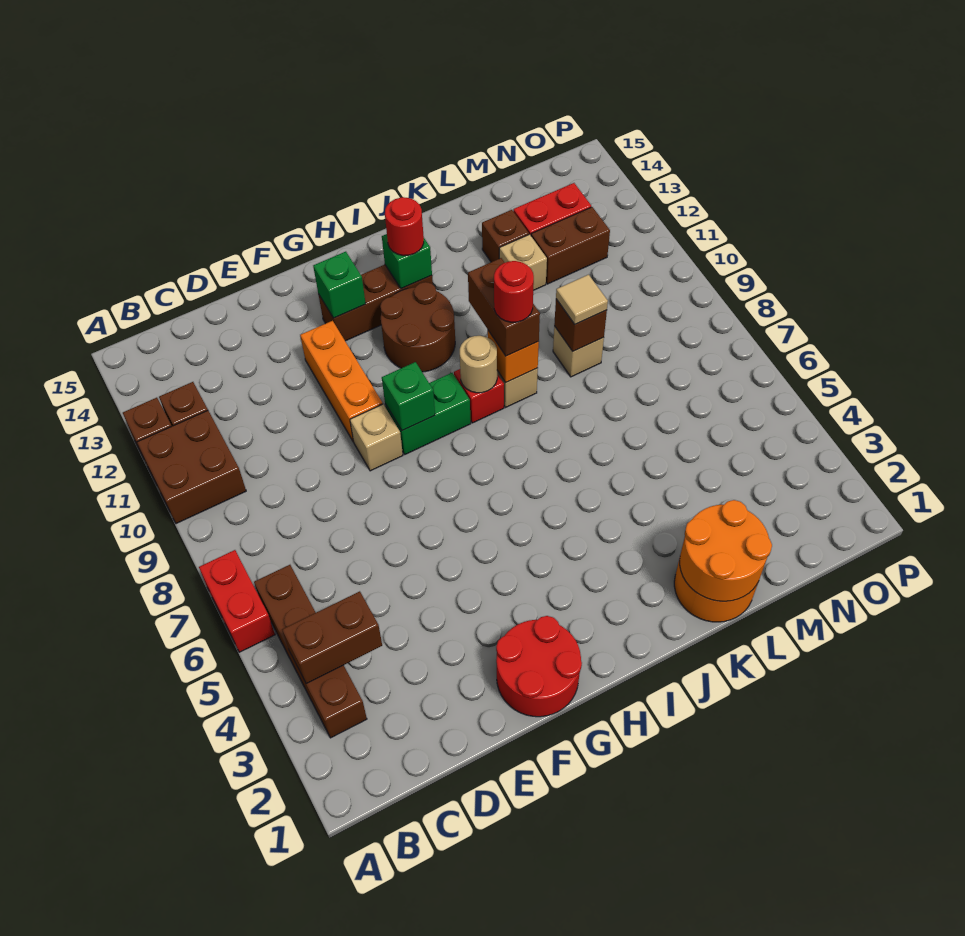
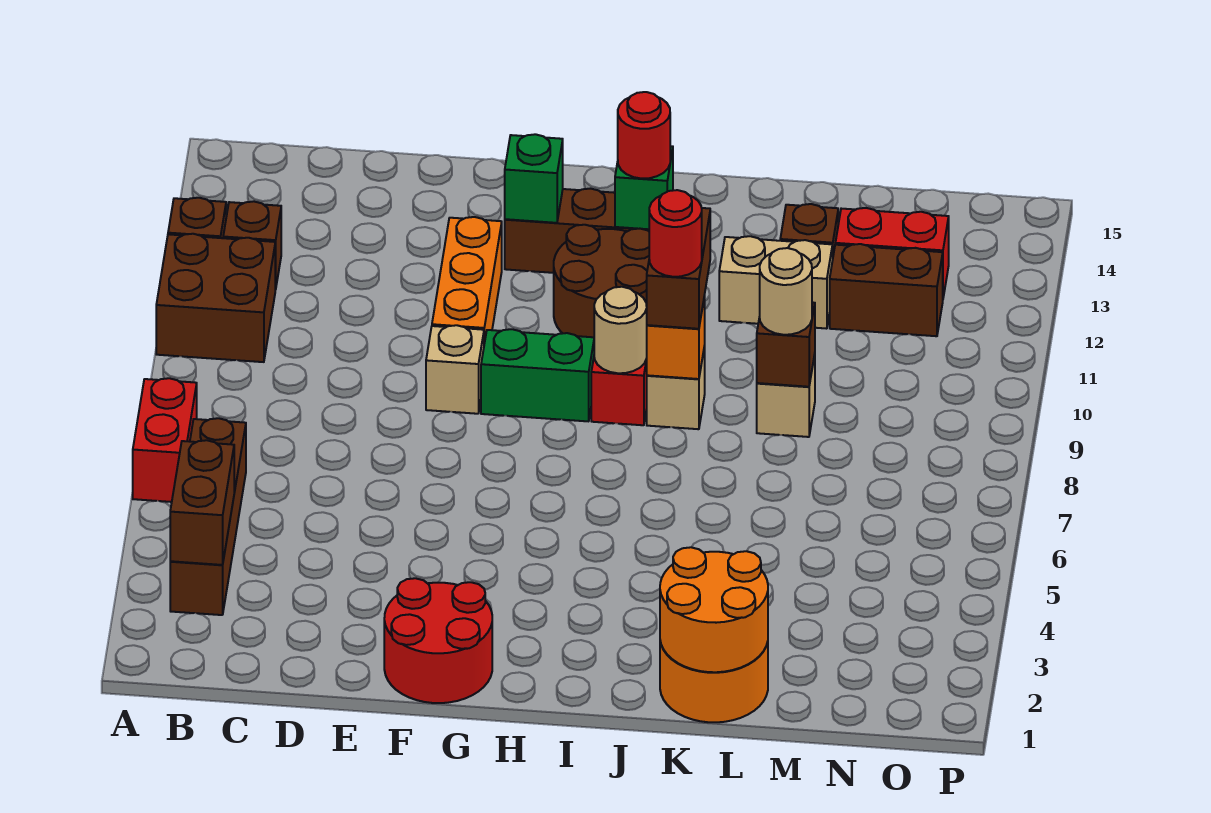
brown 1x2 brick [282,591,382,684] -> brown 1x2 brick turned to [170,440,234,565]
green 1x1 brick [382,362,435,431] -> none
tan 1x1 tile [556,275,608,324] -> tan 1x1 round brick [760,248,812,335]
tan 1x1 brick [499,234,547,290] -> tan 1x2 brick [719,236,833,329]

